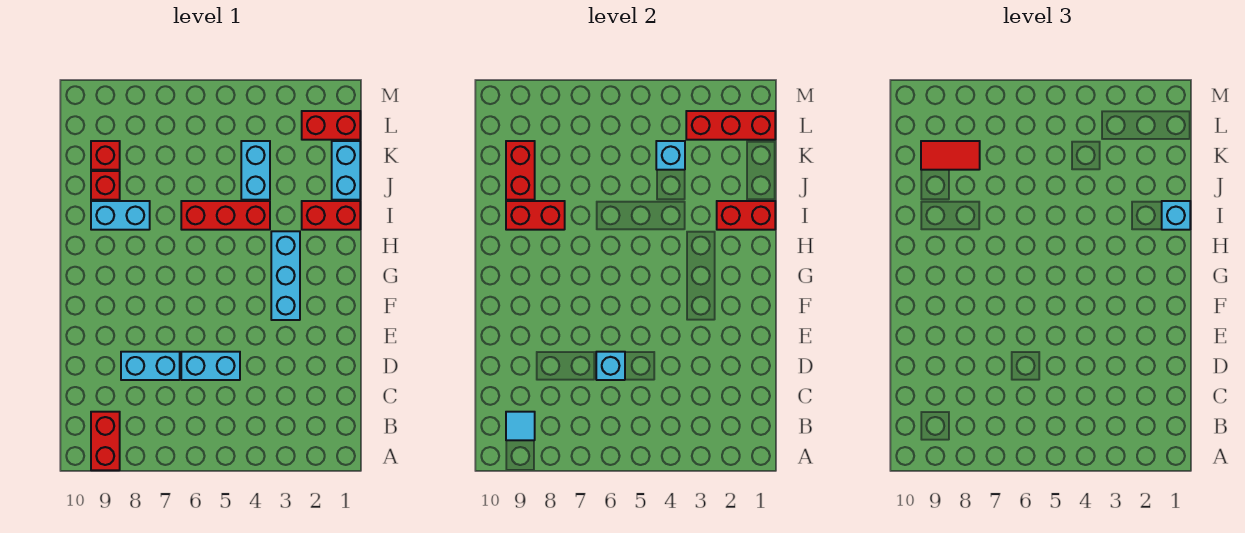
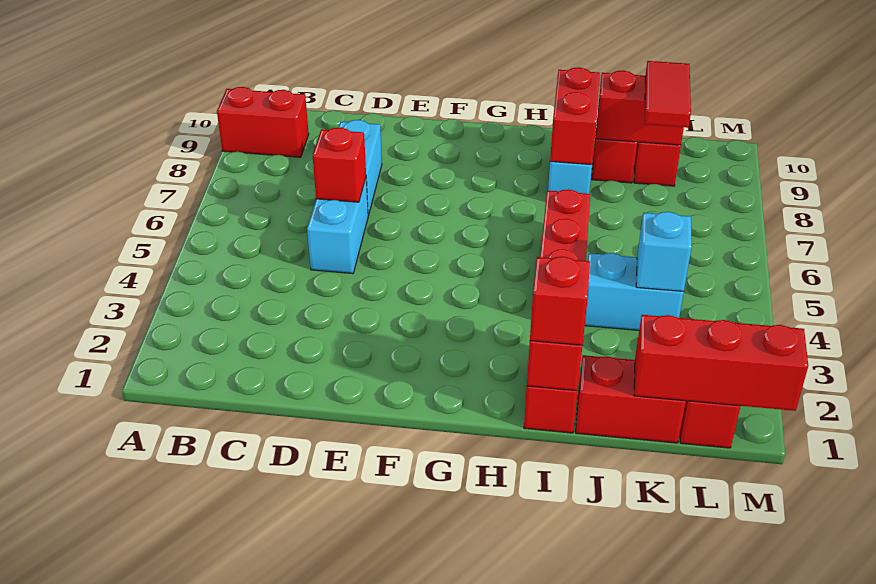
cyan 1x1 tile [506,412,535,440] -> none
cyan 1x1 brick [596,352,625,380] -> red 1x1 brick [313,128,366,202]
cyan 1x3 brick [271,231,300,320] -> none
cyan 1x1 brick [1162,201,1190,230] -> red 1x1 brick [530,257,590,345]
cyan 1x2 brick [332,141,360,200] -> red 1x2 brick [576,355,686,443]
red 1x3 brick [686,111,775,140] -> red 1x3 brick turned to [634,315,808,411]

